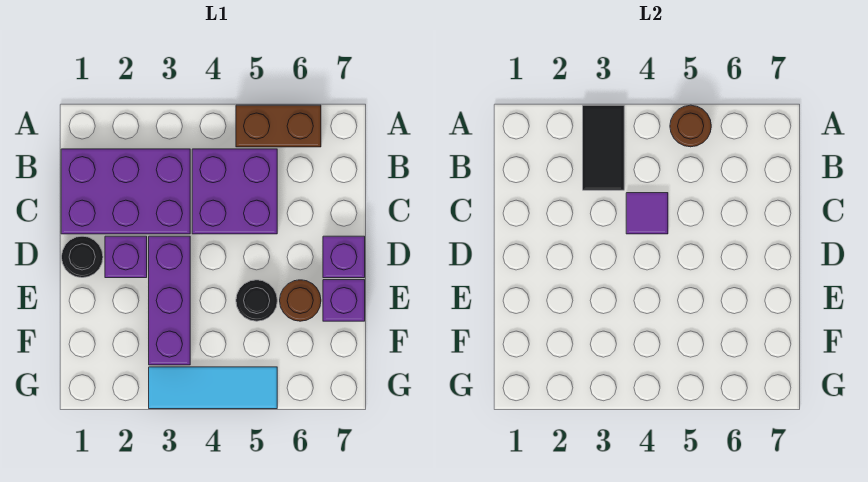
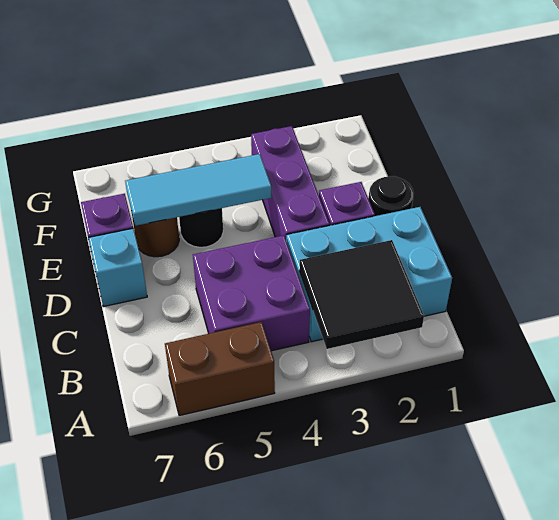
black 1x2 tile [583,105,624,190] -> black 2x2 tile [299,240,424,349]
brown 1x1 round brick [670,105,711,147] -> none
purple 2x3 brick [61,149,190,234] -> cyan 2x3 brick [286,207,452,342]
purple 1x1 tile [626,193,668,234] -> none
purple 1x1 brick [323,236,365,278] -> cyan 1x1 brick [89,228,147,307]
cyan 1x3 tile [149,367,277,409] -> cyan 1x3 tile moved to [125,154,271,226]

